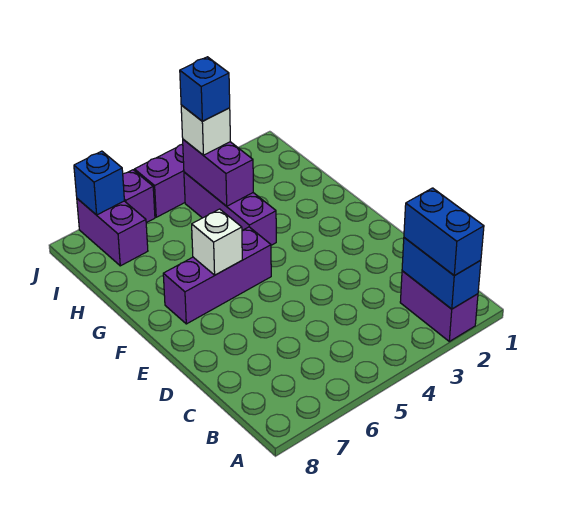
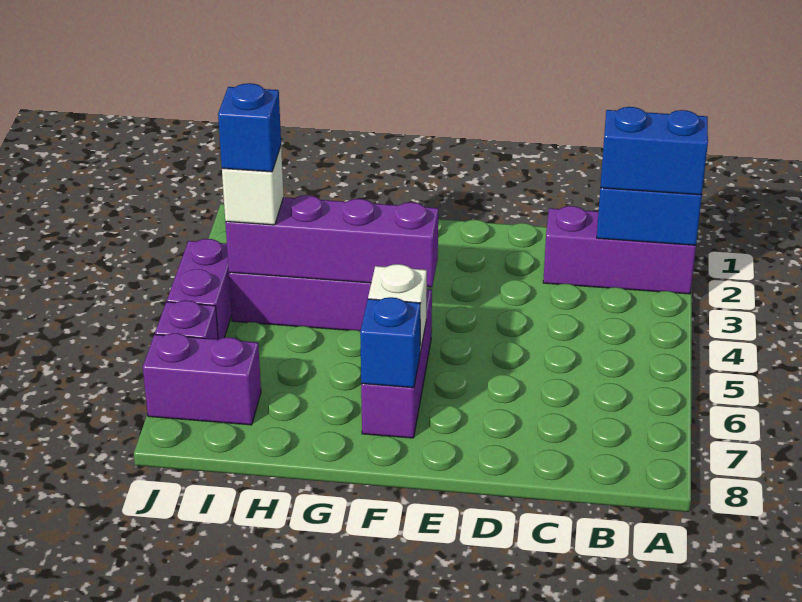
purple 1x2 brick [400,271,478,341] -> purple 1x3 brick [543,206,696,294]
purple 1x2 brick [183,139,253,206] -> purple 1x4 brick [225,195,439,287]
blue 1x1 brick [74,151,124,215] -> blue 1x1 brick moved to [360,297,420,388]

